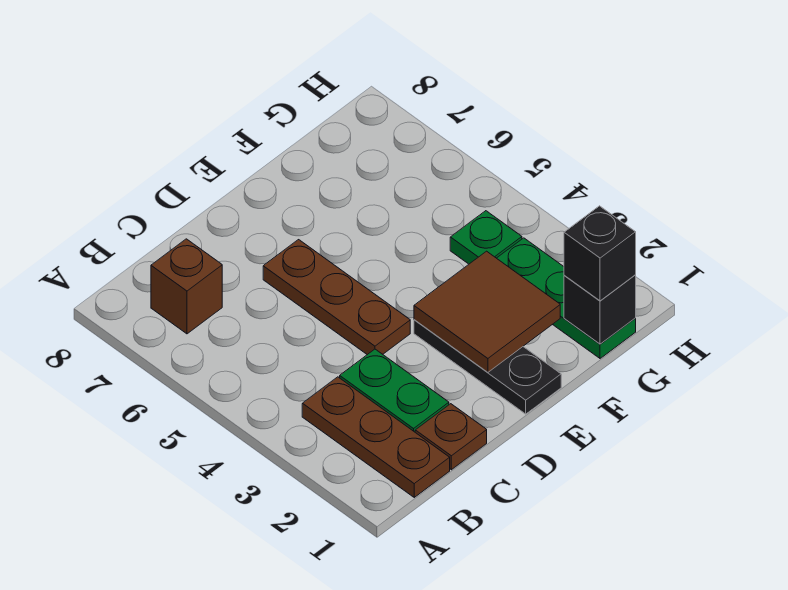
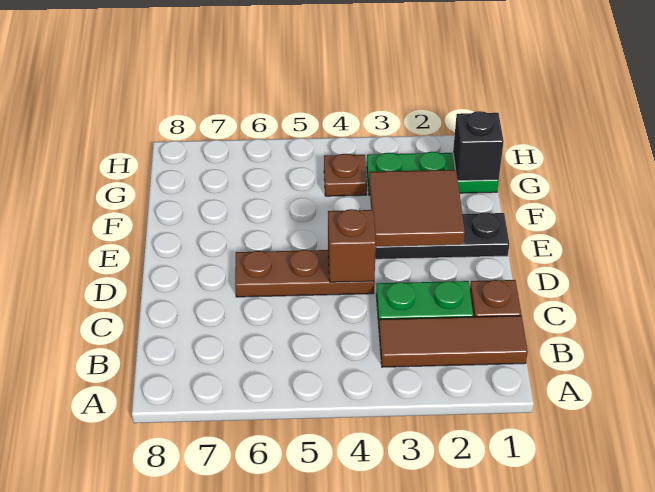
brown 1x3 plate [302,377,450,497] -> brown 1x3 tile [379,316,528,367]
brown 1x1 brick [151,239,222,334] -> brown 1x1 brick moved to [328,209,376,282]
black 1x1 brick [564,206,636,301] -> none
green 1x1 plate [450,211,522,264] -> brown 1x1 plate [324,154,367,196]

